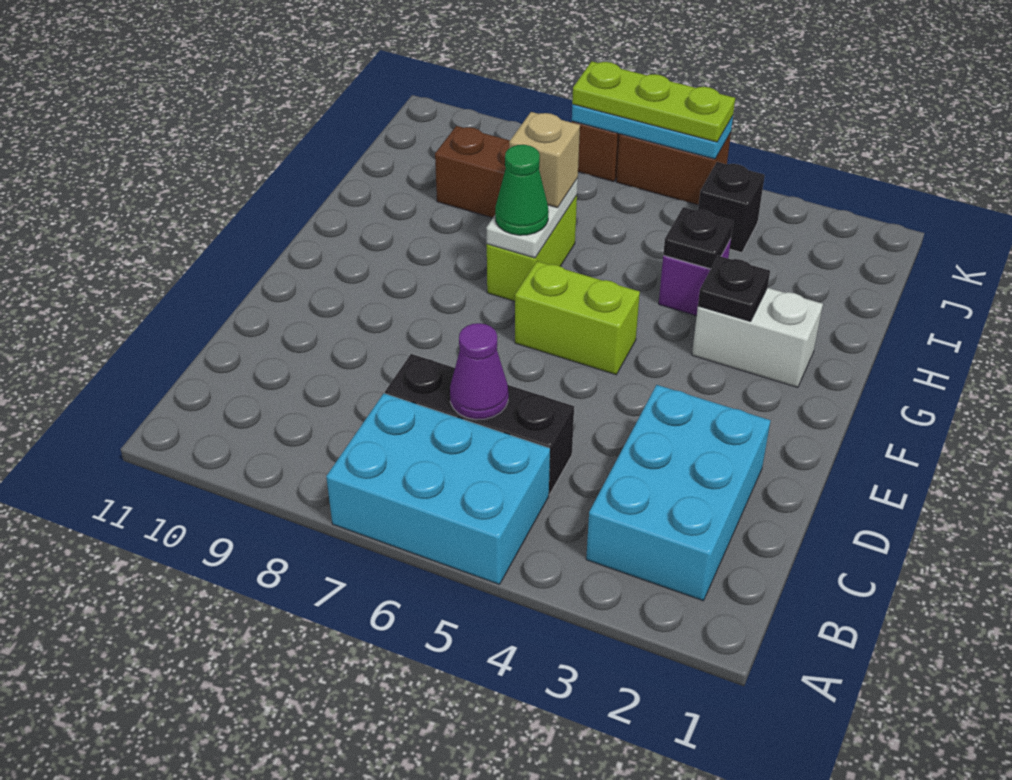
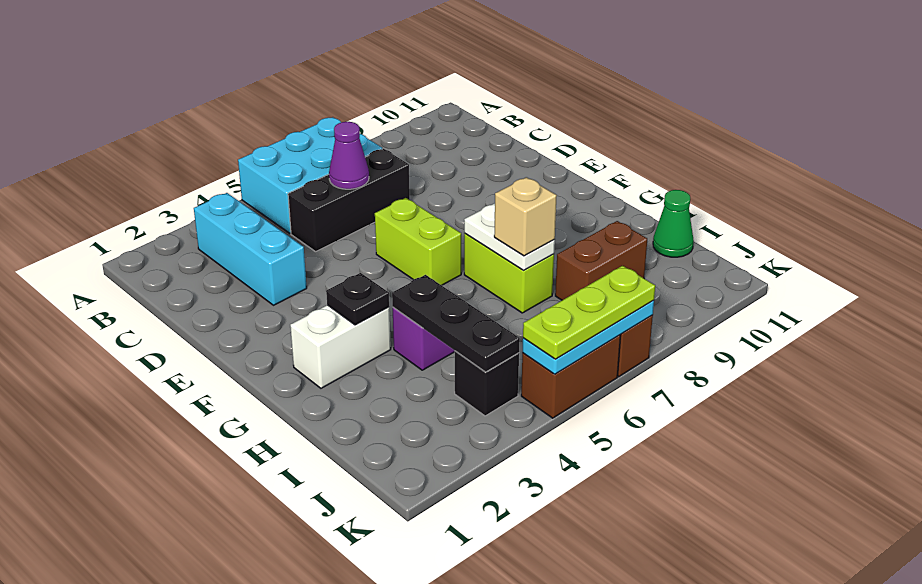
cyan 2x3 brick [586,385,771,601] -> cyan 1x3 brick [194,193,307,305]
lime 1x2 brick [515,261,640,375] -> lime 1x2 brick turned to [375,198,461,285]
green 1x1 cone [495,145,549,235] -> green 1x1 cone moved to [653,190,694,257]
black 1x1 plate [663,207,733,269] -> black 1x3 plate [392,275,520,372]

